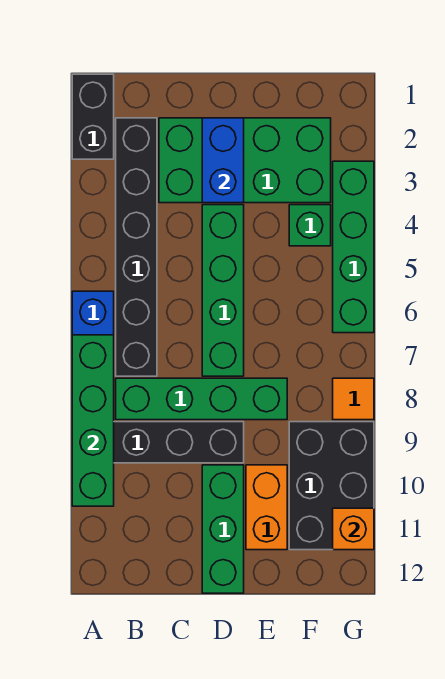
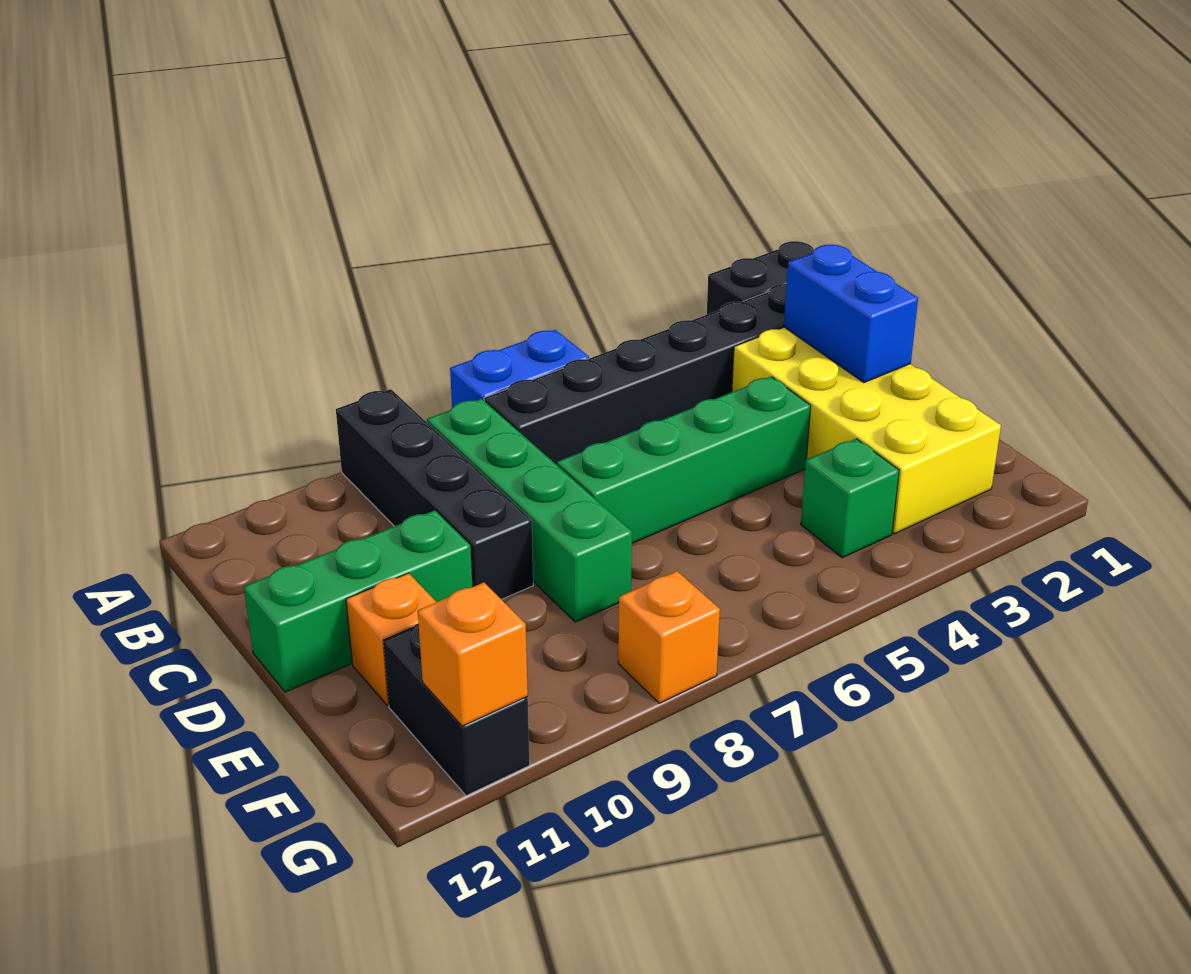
green 1x4 brick [72,335,114,506] -> none
green 2x4 brick [159,118,331,203] -> yellow 2x4 brick [732,327,1001,534]
blue 1x2 brick [202,118,244,203] -> blue 1x2 brick turned to [784,245,918,383]
orange 1x2 brick [246,465,287,550] -> orange 1x1 brick [346,573,436,706]
black 2x3 brick [289,422,374,550] -> black 1x2 brick [383,624,530,796]
green 1x4 brick [333,161,374,333] -> none
orange 1x1 tile [333,378,374,420] -> orange 1x1 brick [618,571,720,703]

